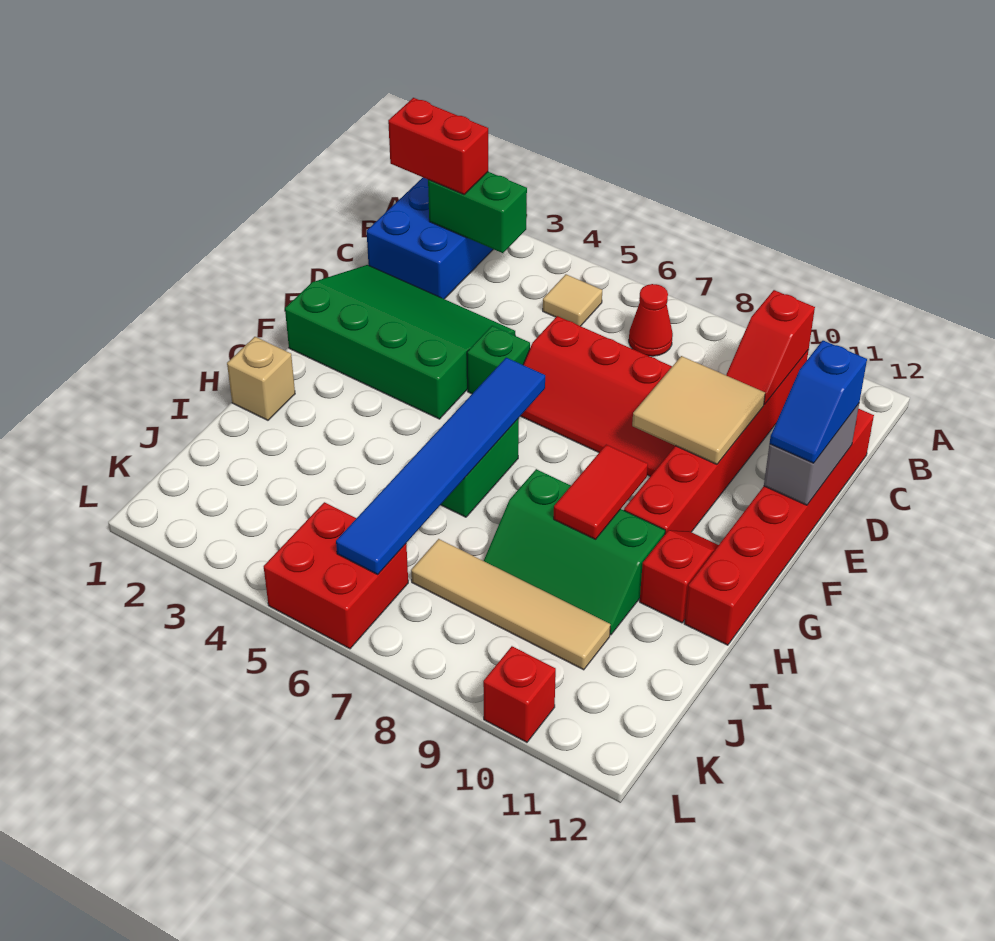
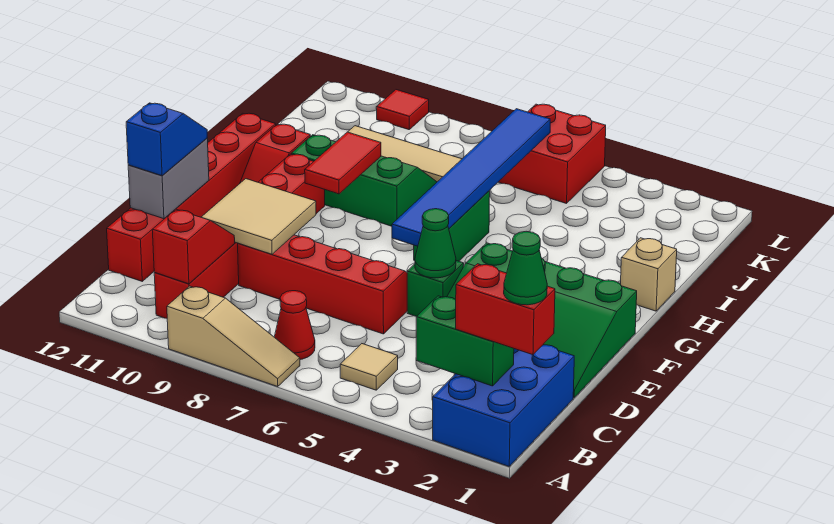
none -> tan 1x3 slope [167,286,300,387]
none -> green 1x1 cone [504,231,547,305]
none -> green 1x1 cone [415,209,456,278]
red 1x1 brick [483,646,556,742] -> red 1x1 tile [376,90,429,130]

